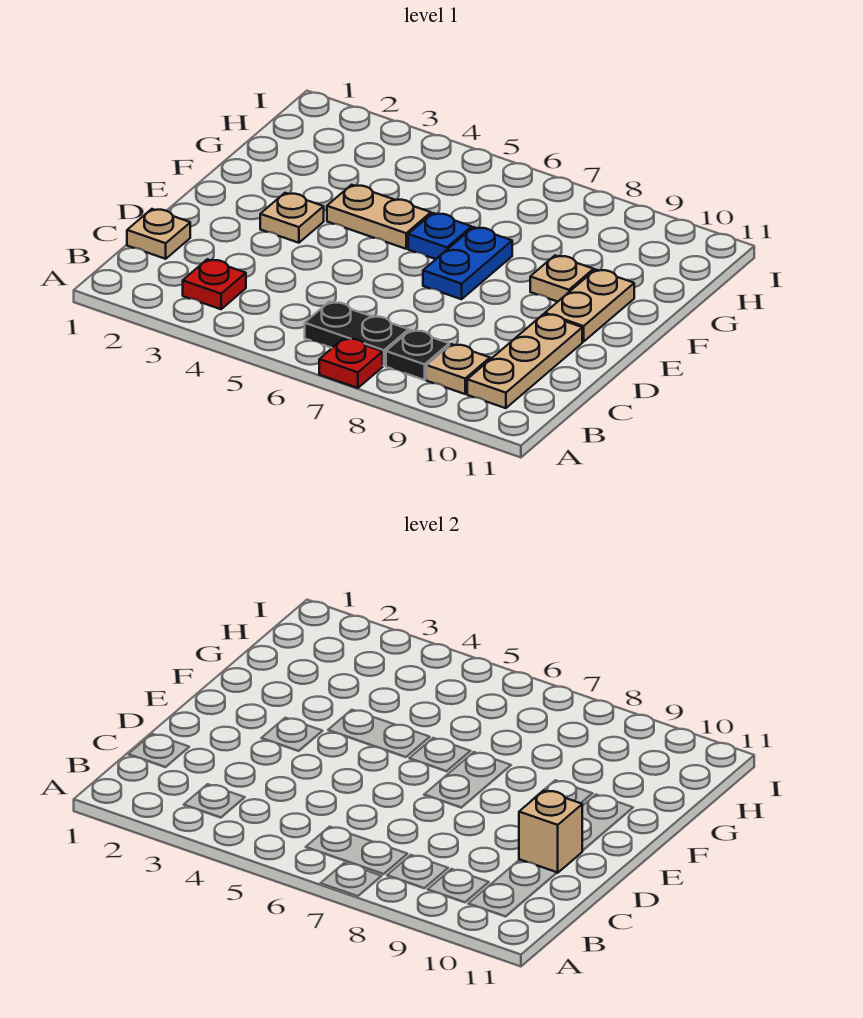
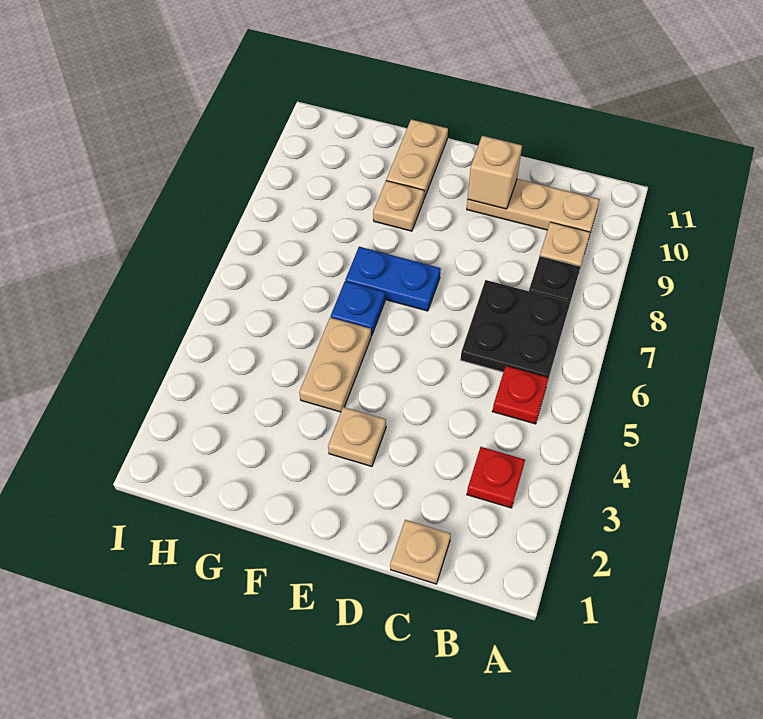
red 1x1 plate [319,338,383,388] -> red 1x1 plate moved to [493,366,549,424]
black 1x2 plate [305,302,409,366] -> black 2x2 plate [460,280,570,378]
tan 1x2 plate [545,270,634,342] -> tan 1x2 plate turned to [386,119,448,198]

